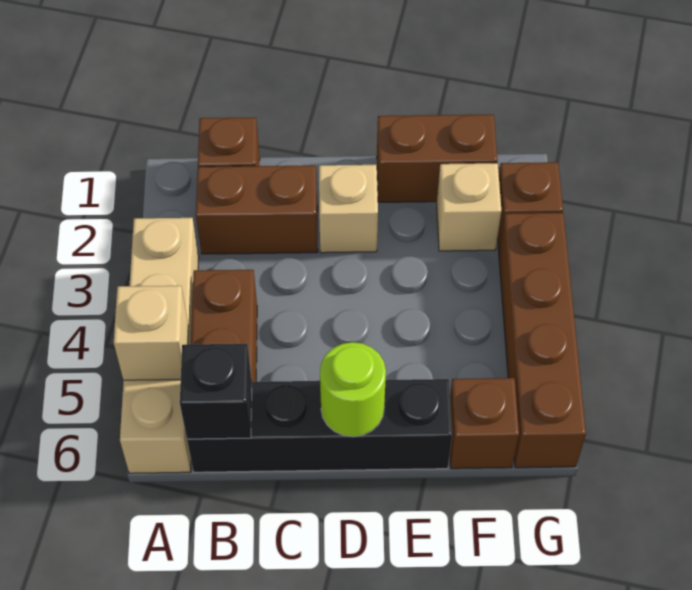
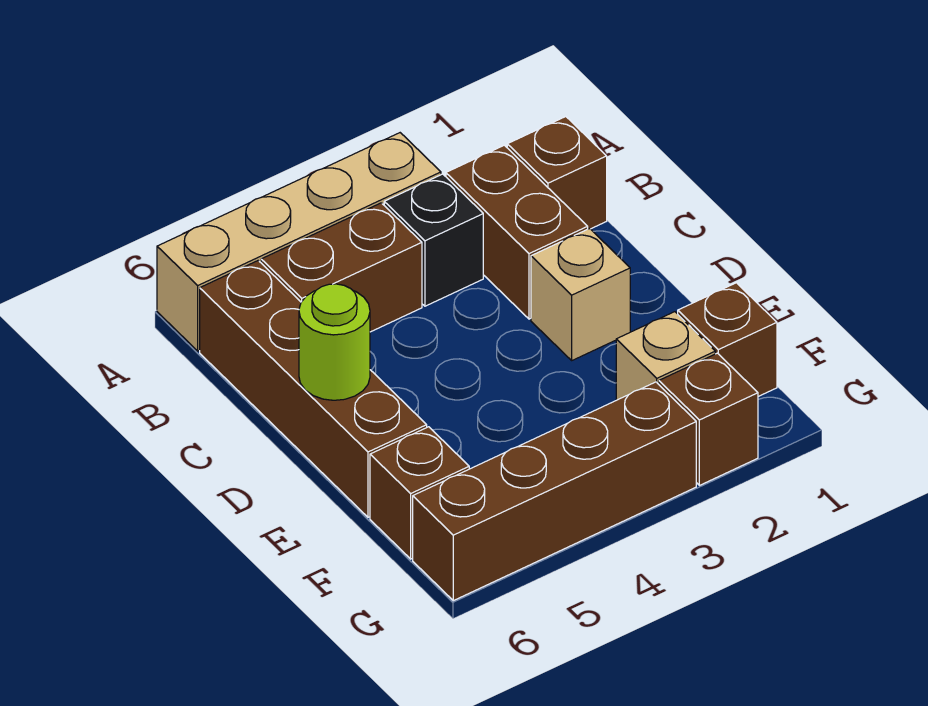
tan 1x1 brick [114,286,188,380] -> none
black 1x4 brick [187,379,452,472] -> brown 1x4 brick [200,261,427,517]
black 1x1 brick [180,344,252,439] -> black 1x1 brick moved to [384,174,483,306]
brown 1x2 brick [377,114,497,202] -> brown 1x1 brick [678,283,777,396]

